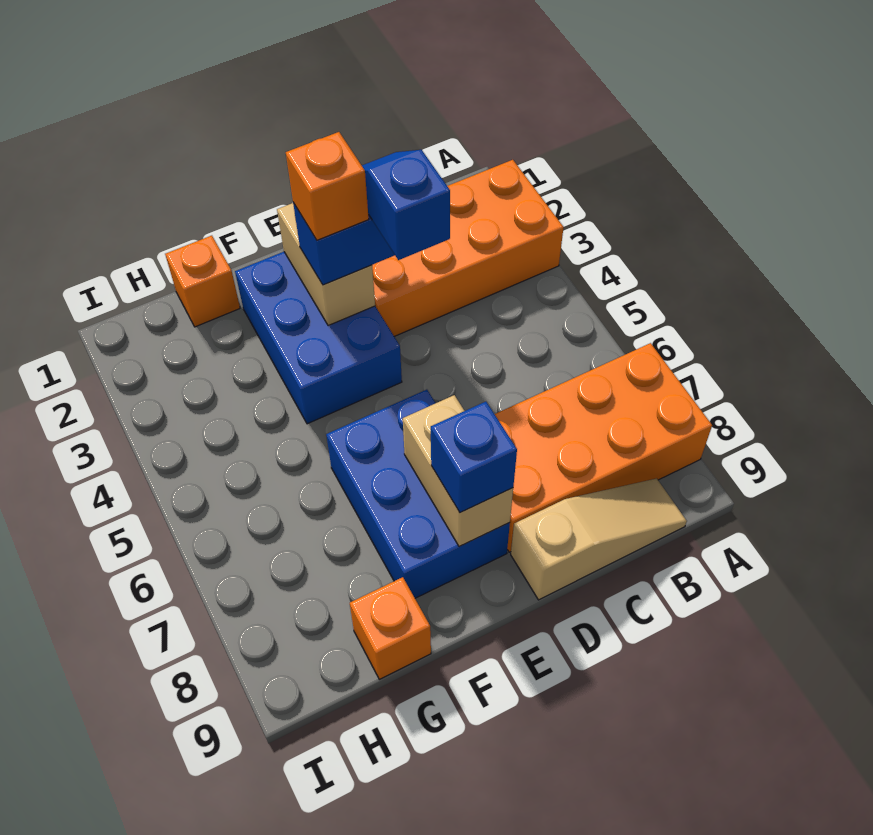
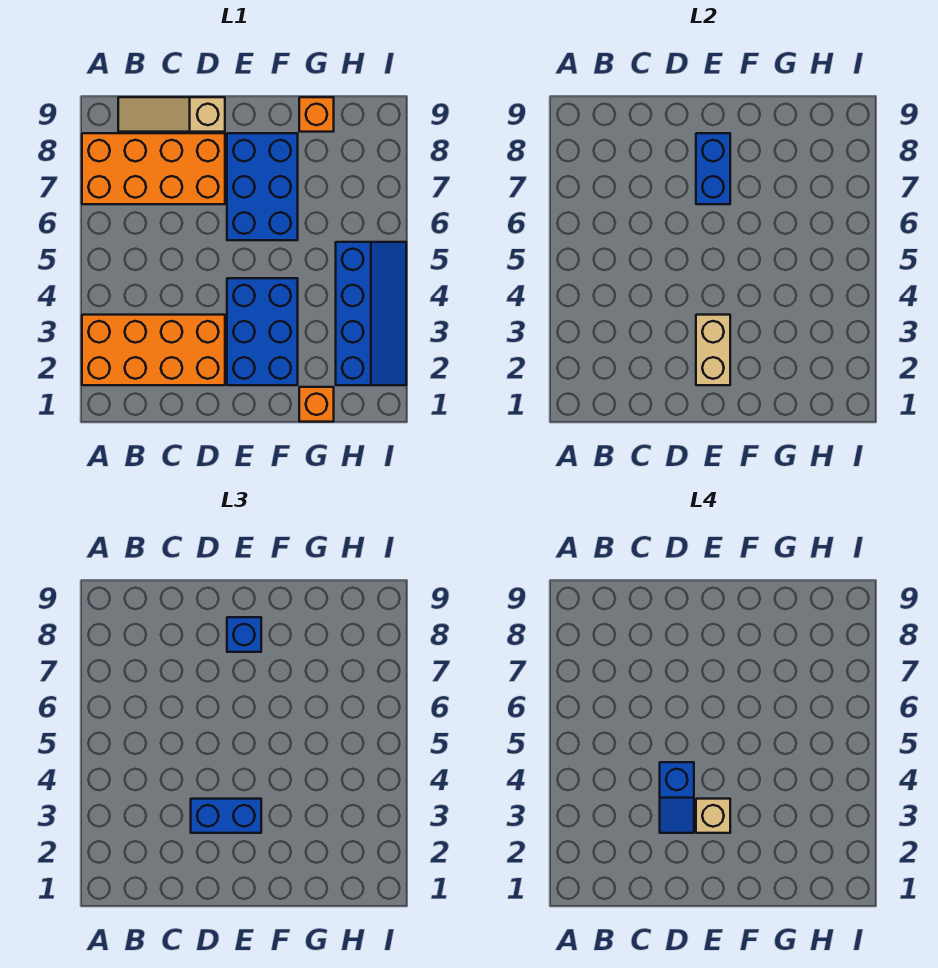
orange 1x1 brick [286,132,369,240] -> tan 1x1 brick [696,799,730,833]
tan 1x2 brick [403,395,513,547] -> blue 1x2 brick [696,133,730,204]
none -> blue 2x4 slope [336,242,406,385]

